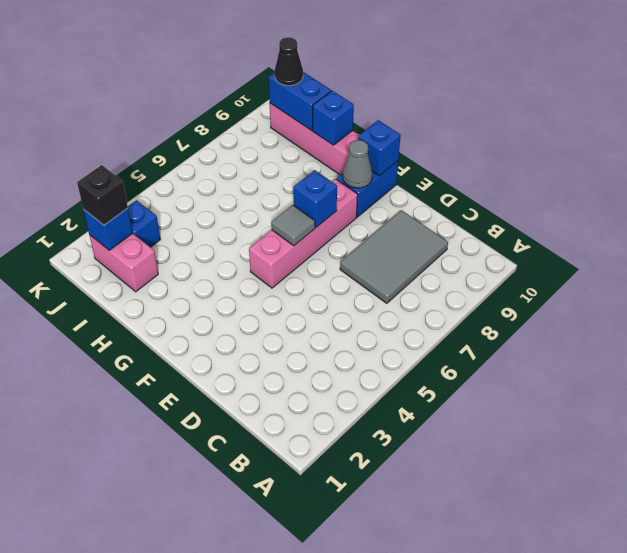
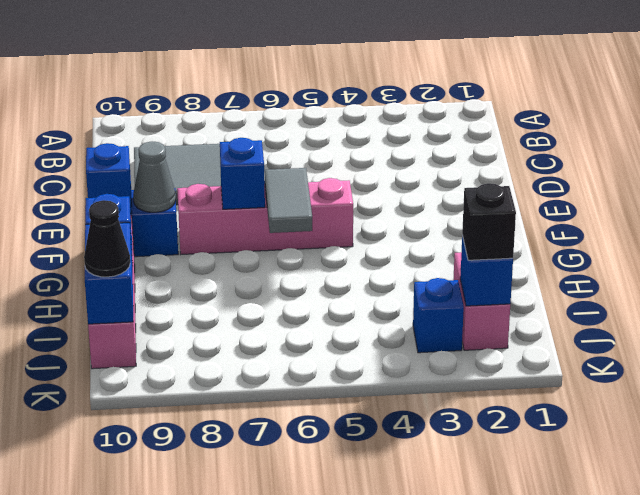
grey 1x1 tile [271,205,315,246] -> grey 1x2 tile [264,168,312,233]

